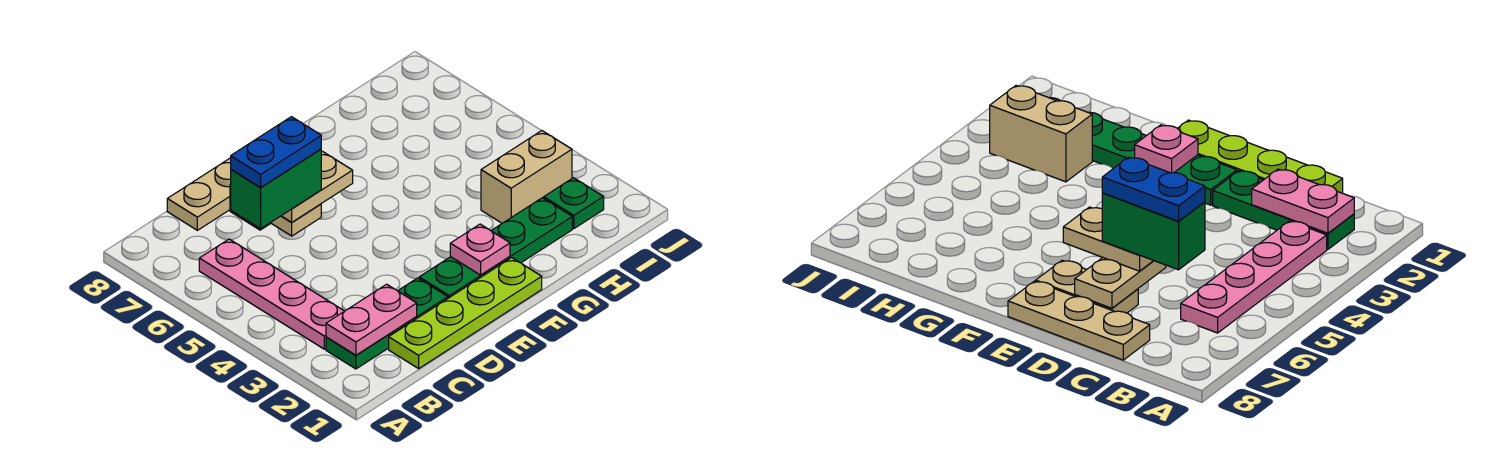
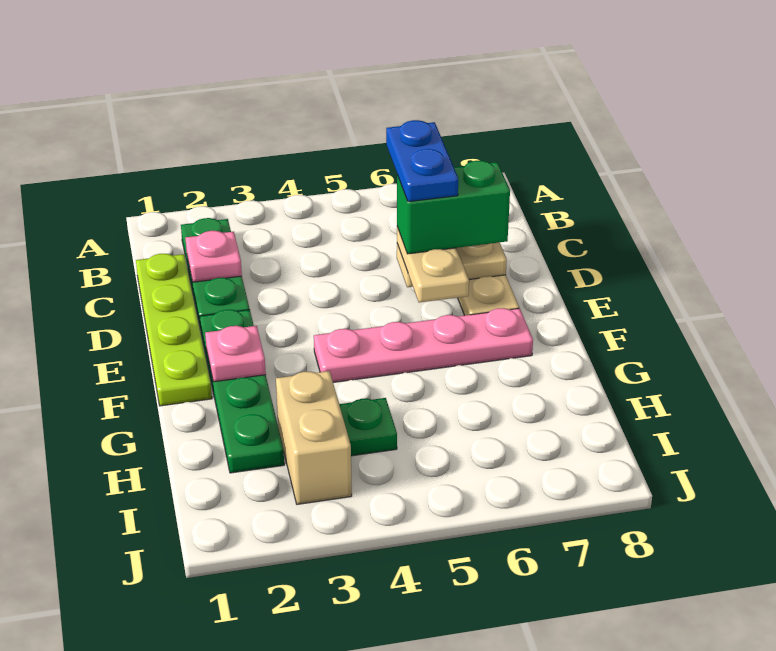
pink 1x2 plate [326,284,417,355] -> pink 1x1 plate [185,231,242,282]
pink 1x4 plate [199,239,344,349] -> pink 1x4 plate moved to [314,308,533,382]
green 1x2 brick [230,149,321,229] -> green 1x2 brick turned to [397,161,510,254]
tan 1x3 plate [167,158,231,230] -> none
green 1x1 plate [544,178,604,229] -> green 1x1 plate moved to [339,398,397,456]

